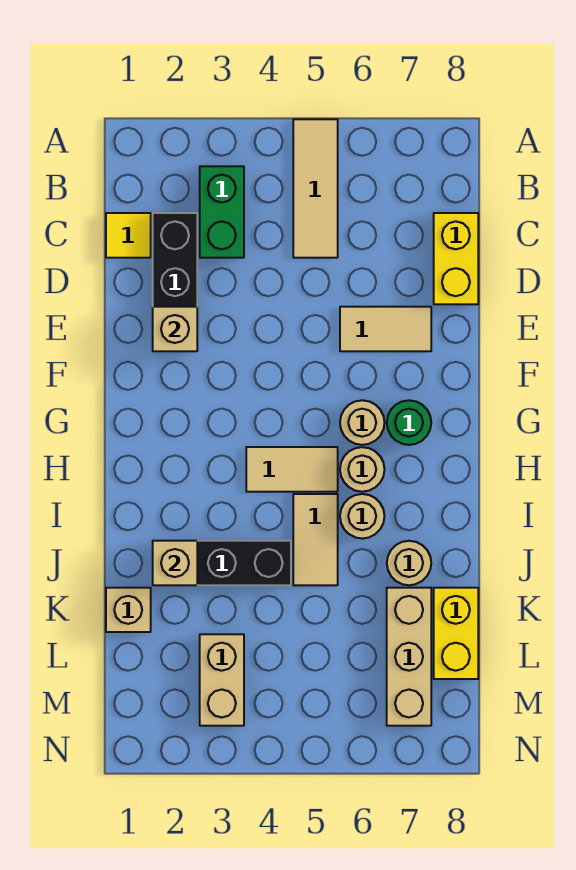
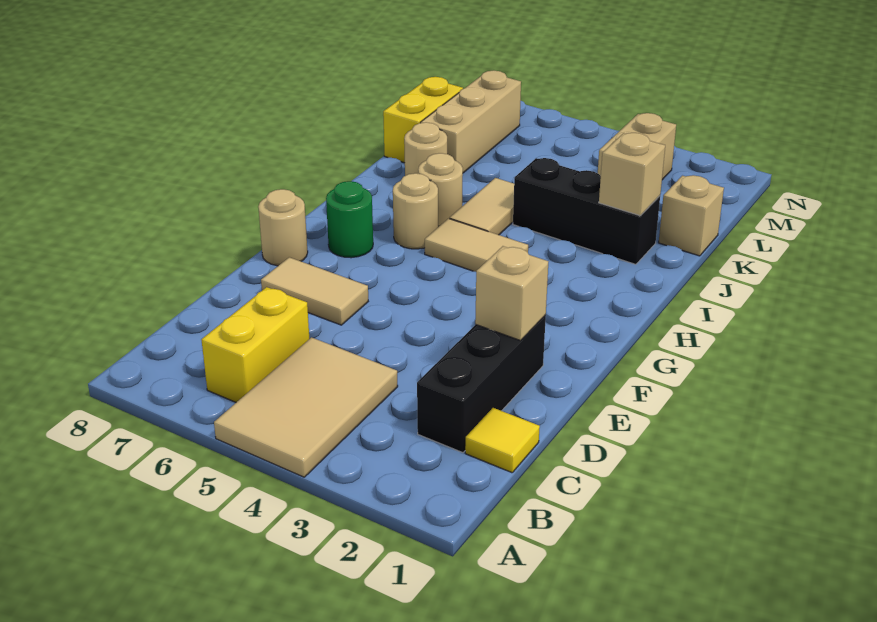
tan 1x3 tile [293,119,338,258] -> tan 2x3 tile [214,337,398,477]
green 1x2 brick [200,166,244,258] -> none
yellow 1x2 brick [434,213,478,304] -> yellow 1x2 brick moved to [201,287,309,402]
tan 1x1 round brick [340,400,385,445] -> tan 1x1 round brick moved to [258,189,308,266]

